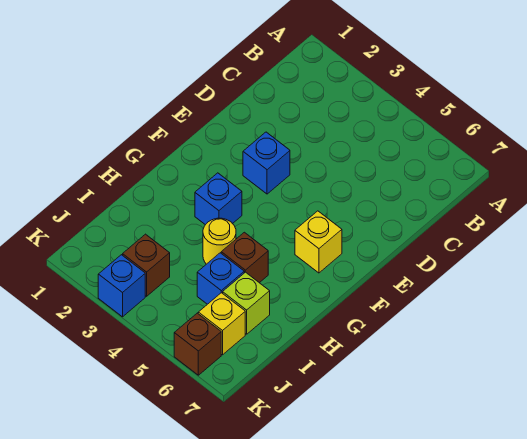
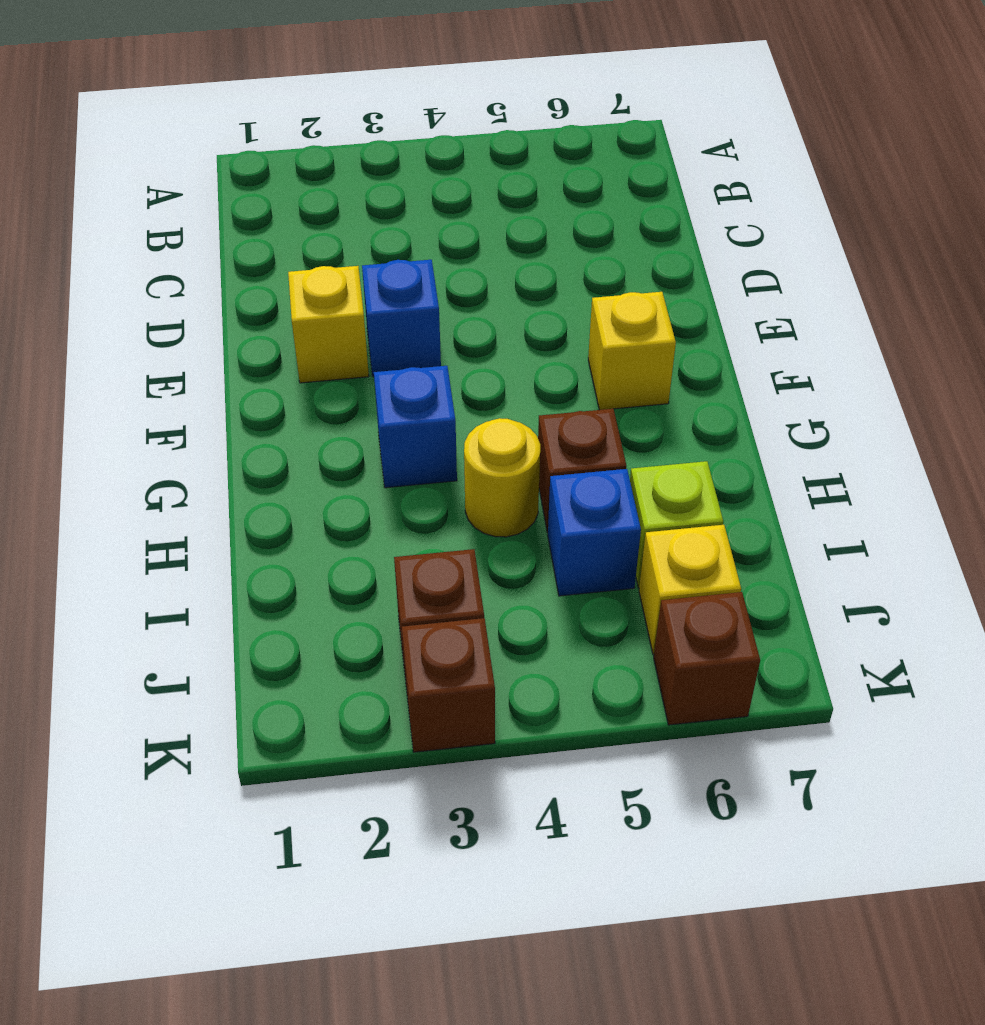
none -> yellow 1x1 brick [288,266,369,383]
blue 1x1 brick [98,255,145,317] -> brown 1x1 brick [402,618,495,752]

